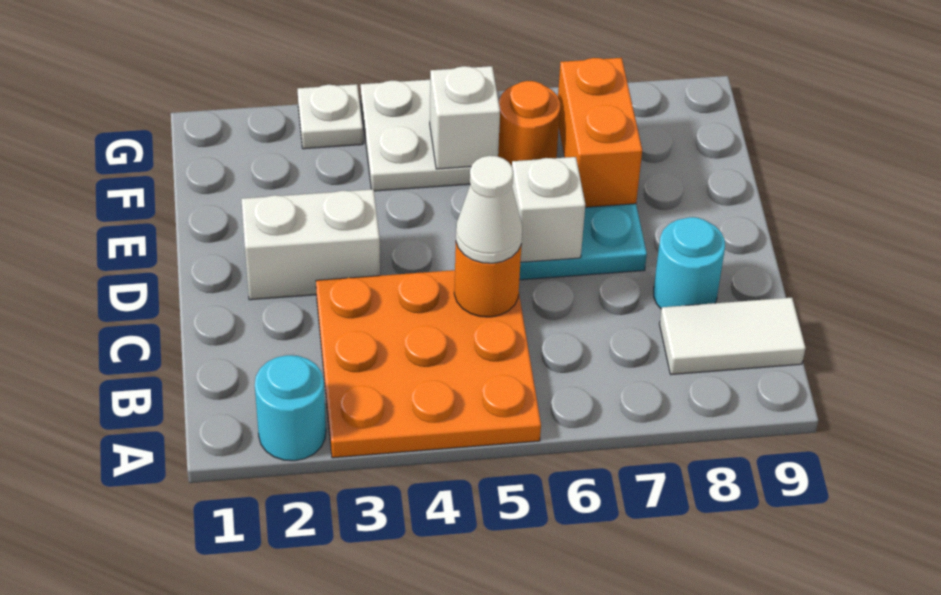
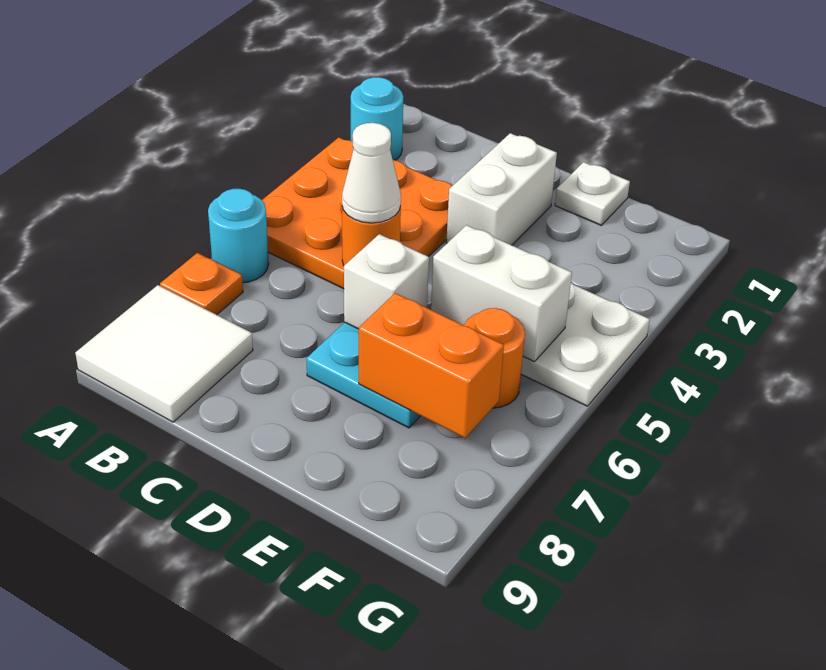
none -> orange 1x1 plate [160,253,243,315]
white 1x2 tile [660,298,805,374] -> white 2x2 tile [75,285,253,422]
cyan 1x1 round brick [654,217,725,309] -> cyan 1x1 round brick moved to [208,189,269,283]
white 1x1 brick [430,66,500,169] -> white 1x2 brick [431,225,572,362]
white 1x1 plate [298,84,363,149] -> white 1x1 plate moved to [555,162,630,225]

